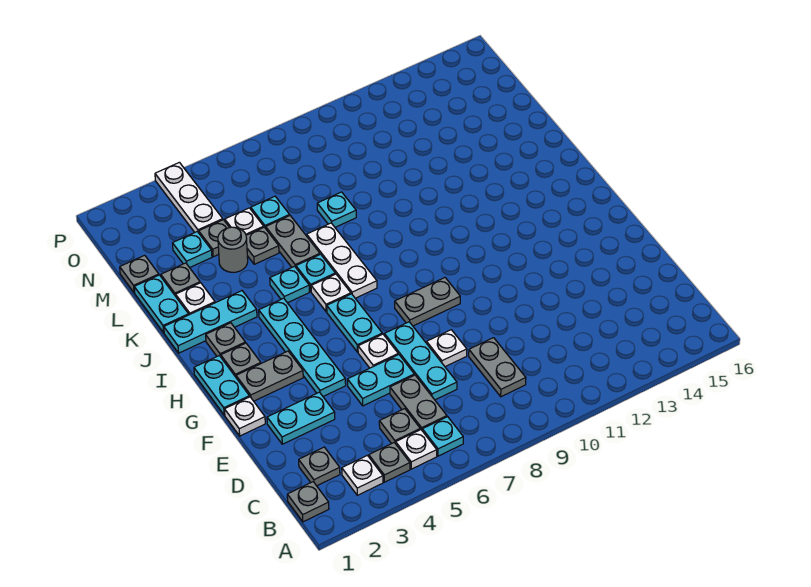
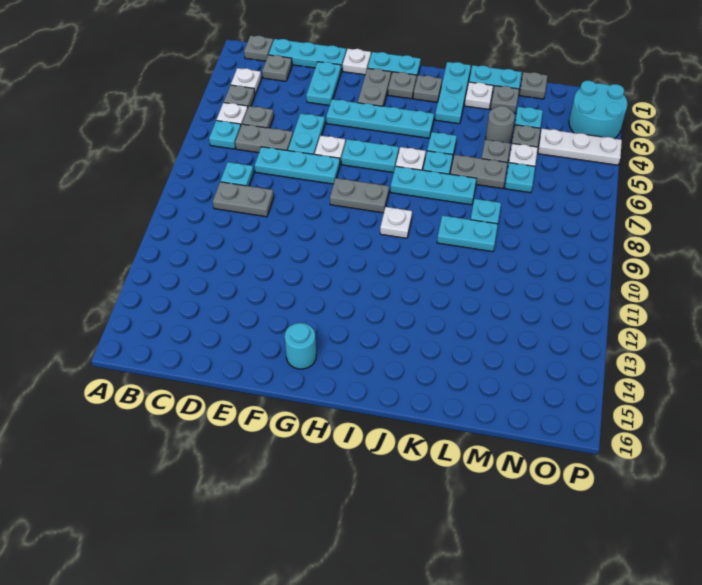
none -> cyan 1x3 plate [269,39,346,71]
none -> cyan 1x1 plate [220,162,254,186]
white 1x1 plate [427,330,467,367] -> white 1x1 plate moved to [380,207,412,238]
grey 1x2 plate [395,278,460,326] -> grey 1x2 plate turned to [330,178,389,213]
none -> cyan 1x1 round brick [285,323,316,369]
white 1x3 plate [307,223,377,298] -> cyan 1x3 plate [390,166,477,205]
none -> cyan 1x2 plate [437,215,498,252]
none -> cyan 2x2 round brick [569,81,628,139]

